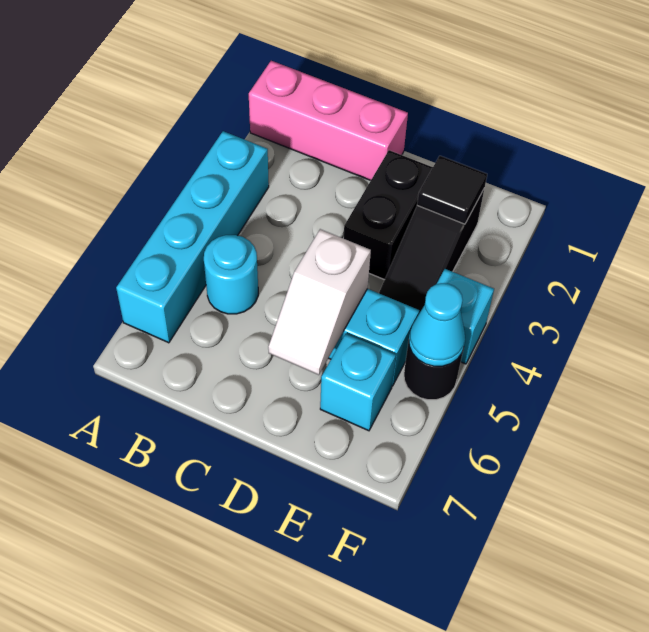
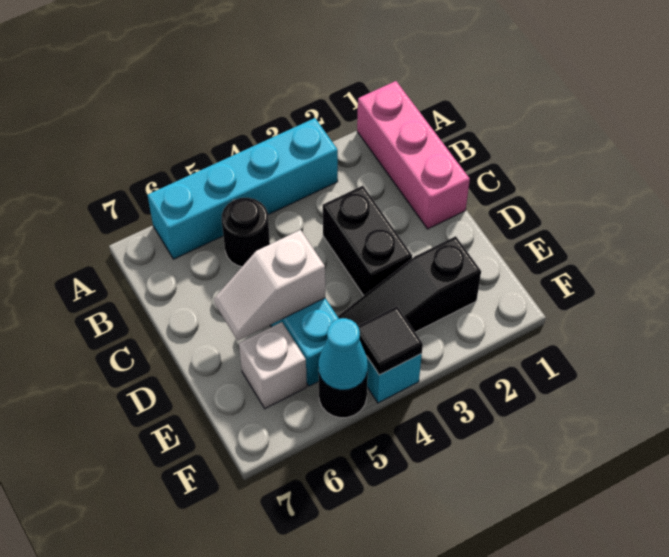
cyan 1x1 round brick [204,235,258,314] -> black 1x1 round brick [222,198,270,267]
black 1x2 brick [344,150,433,280] -> black 1x2 brick turned to [323,186,412,296]
black 1x1 tile [417,156,487,224] -> black 1x1 tile moved to [358,306,423,375]
cyan 1x1 brick [320,334,396,431] -> white 1x1 brick [239,322,307,408]

